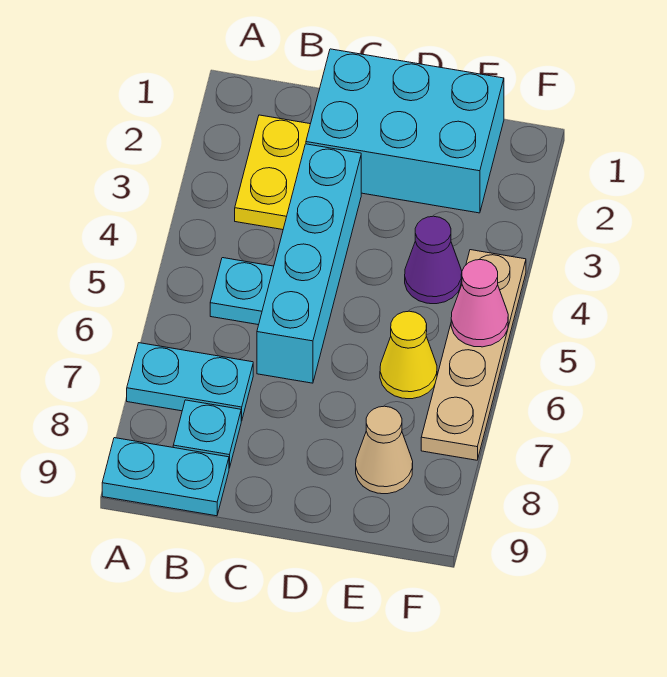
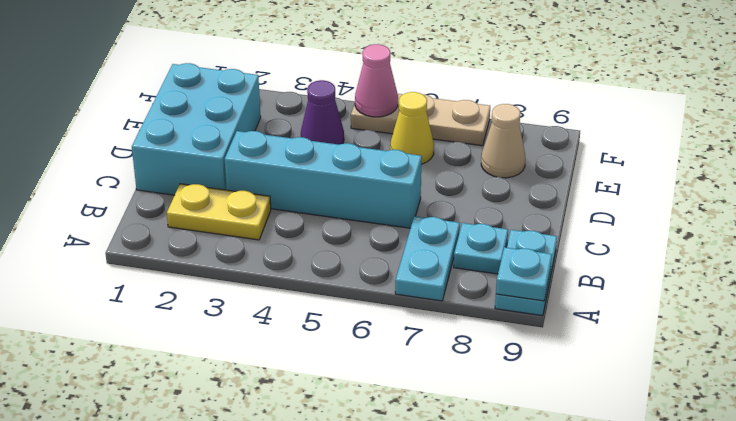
cyan 1x1 plate [210,258,274,325] -> cyan 1x1 plate moved to [496,247,552,301]
tan 1x4 plate [421,250,526,460] -> tan 1x3 plate [351,94,490,146]

